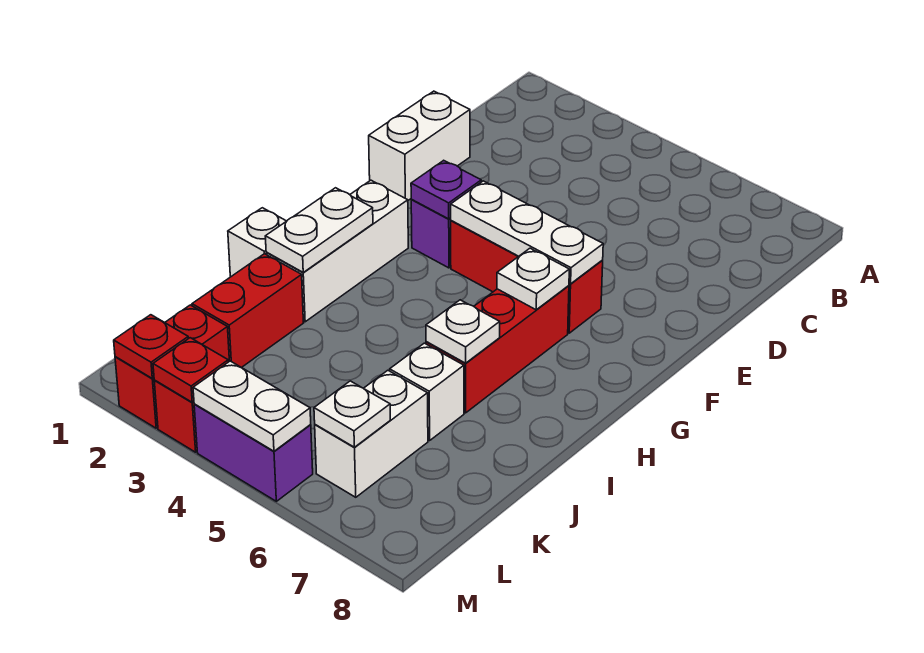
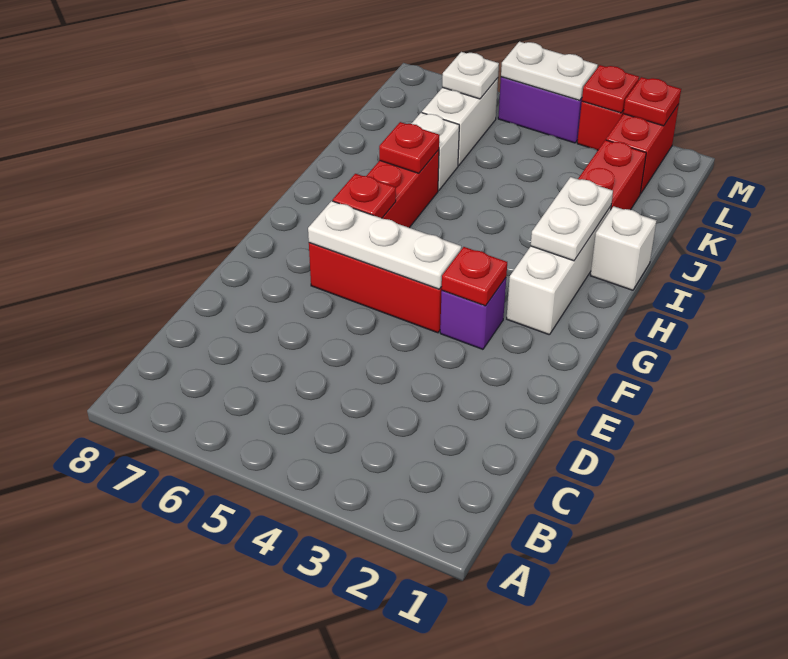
white 1x2 brick [369,91,470,200] -> none
purple 1x1 plate [411,160,481,219] -> red 1x1 plate [442,247,507,306]
white 1x1 plate [497,248,569,310] -> red 1x1 plate [333,174,396,218]
white 1x1 plate [426,300,500,363] -> red 1x1 plate [379,122,439,173]

